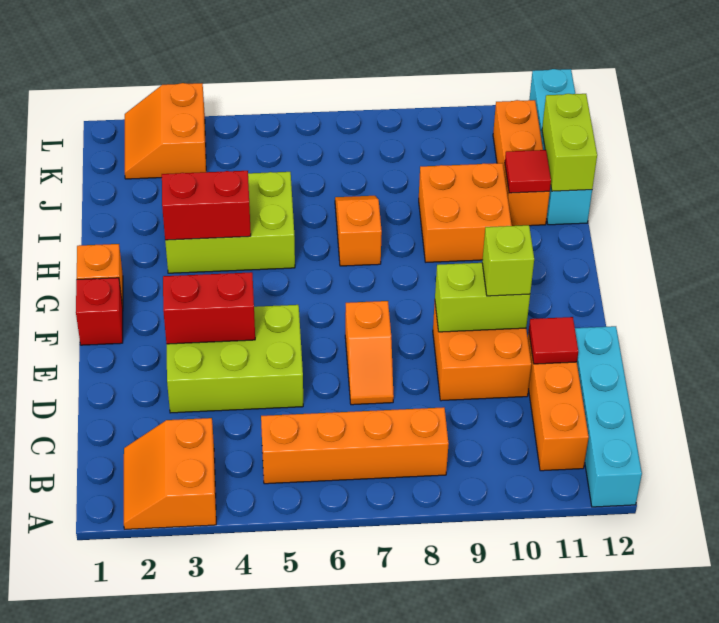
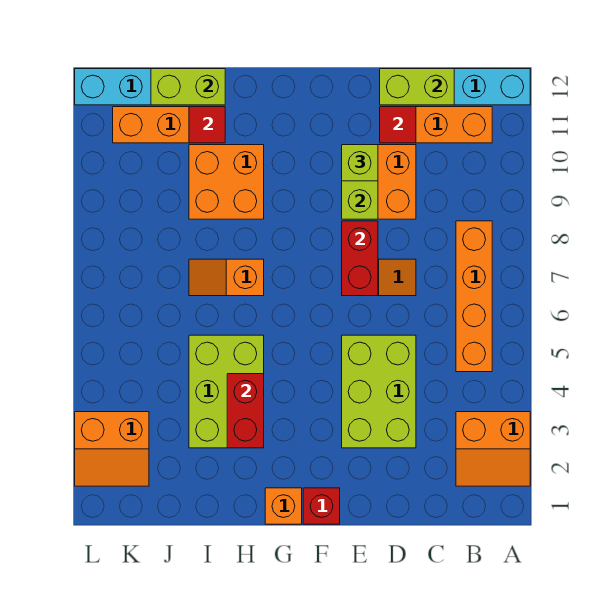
none -> lime 1x2 brick [380,69,454,105]
red 1x2 brick [163,272,255,344] -> red 1x2 brick moved to [342,221,378,296]

